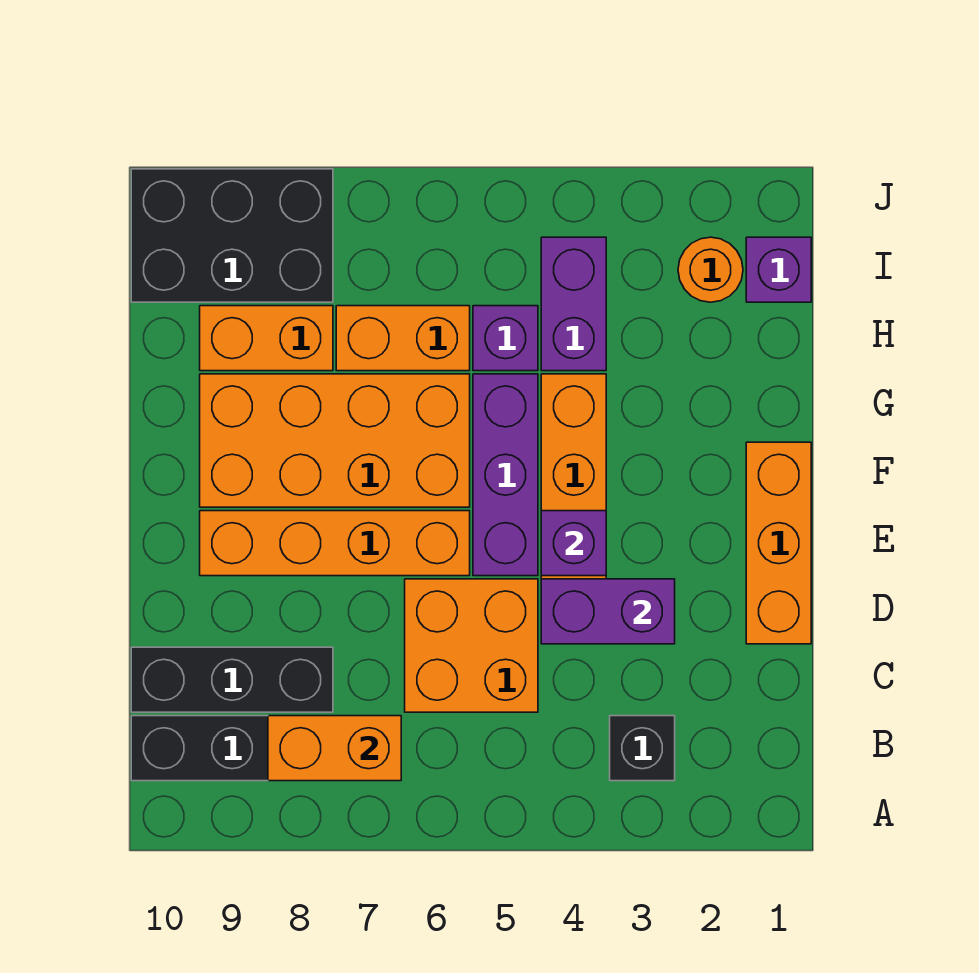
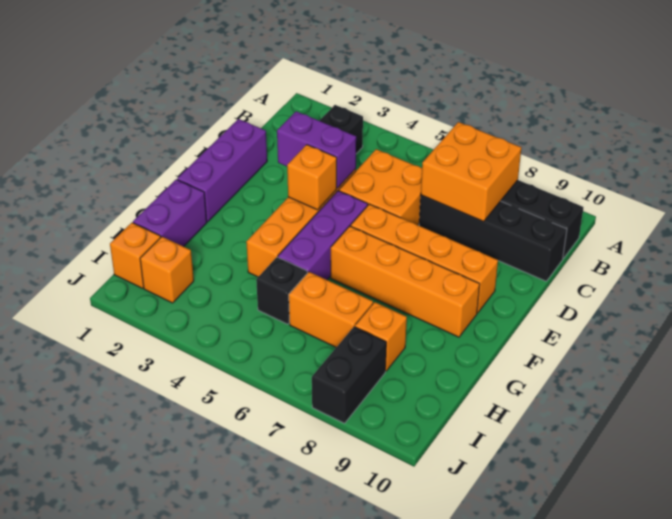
orange 1x2 brick [268,716,401,781] -> orange 2x2 brick [421,122,521,222]
black 1x3 brick [131,647,333,712] -> black 1x4 brick [419,195,567,281]
orange 1x3 brick [746,442,811,644] -> purple 1x3 brick [177,119,267,222]
purple 1x1 brick [541,511,606,576] -> orange 1x1 brick [287,145,337,210]
orange 2x4 brick [200,374,470,507] -> orange 1x4 brick [331,226,480,337]
purple 1x2 brick [541,237,606,371] -> purple 1x2 brick moved to [133,179,207,247]
purple 1x1 brick [473,306,538,371] -> black 1x1 brick [256,257,307,324]
orange 1x2 brick [200,306,333,371] -> orange 1x1 brick [355,302,407,371]
purple 1x1 brick [746,237,811,302] -> orange 1x1 brick [110,223,161,288]
orange 1x1 round brick [678,237,743,302] -> orange 1x1 brick [140,237,194,303]
black 2x3 brick [131,169,333,302] -> black 1x2 brick [312,327,386,423]

